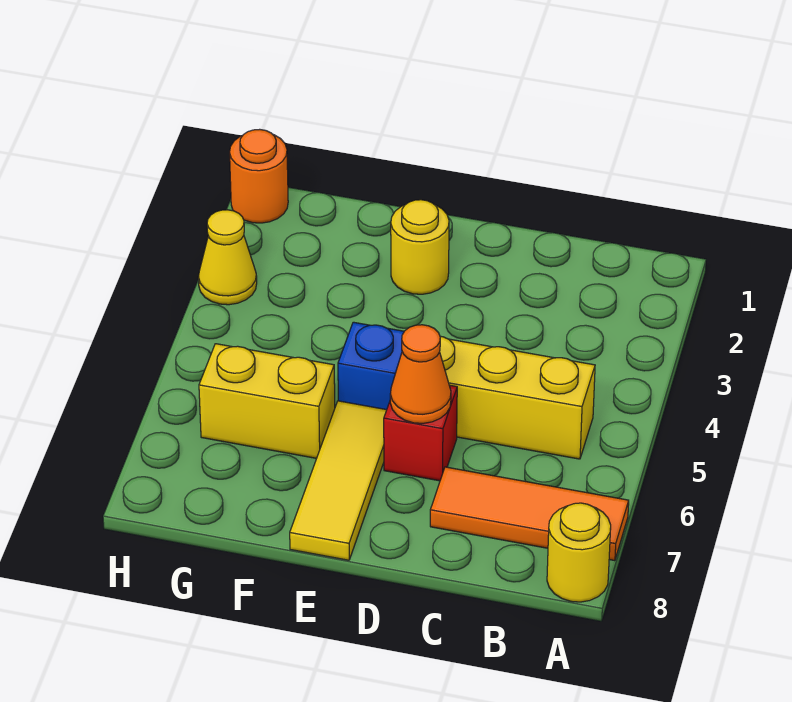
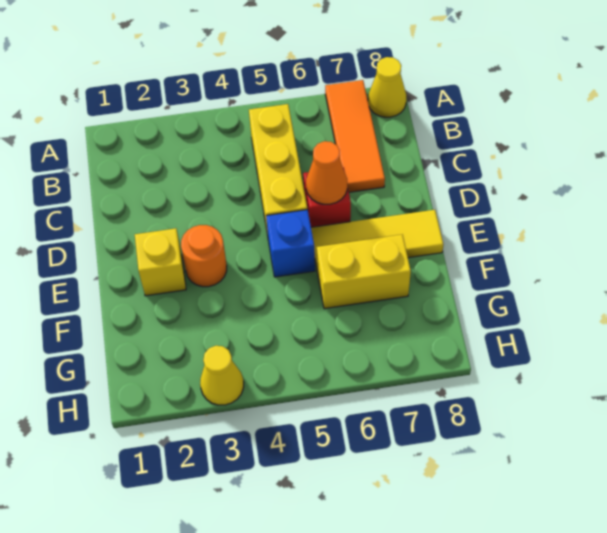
yellow 1x1 round brick [547,503,611,602] -> yellow 1x1 cone [368,57,406,117]
yellow 1x1 round brick [391,200,449,294] -> yellow 1x1 brick [135,228,186,296]
yellow 1x2 brick [199,344,335,458] -> yellow 1x2 brick turned to [317,235,411,309]
orange 1x1 round brick [230,129,288,223] -> orange 1x1 round brick moved to [181,225,227,287]

